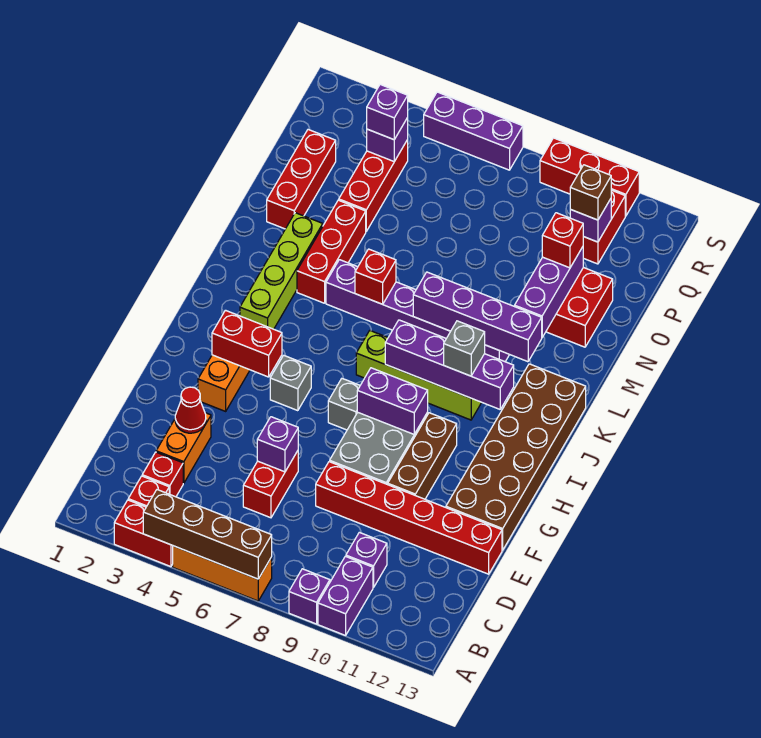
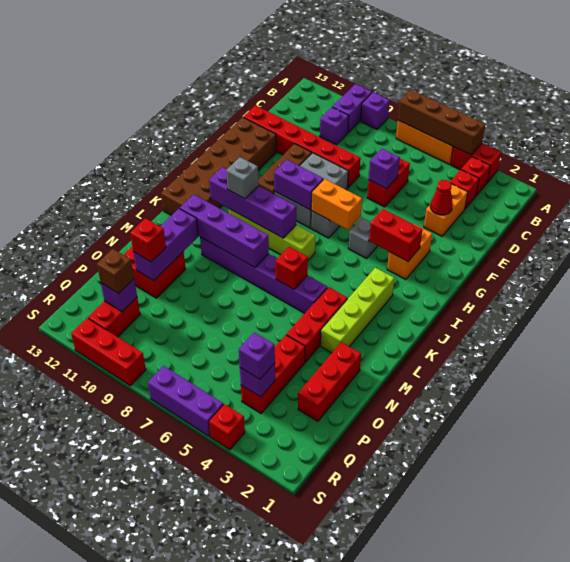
none -> orange 1x2 brick [311,179,362,230]
none -> red 1x1 brick [209,404,245,450]

